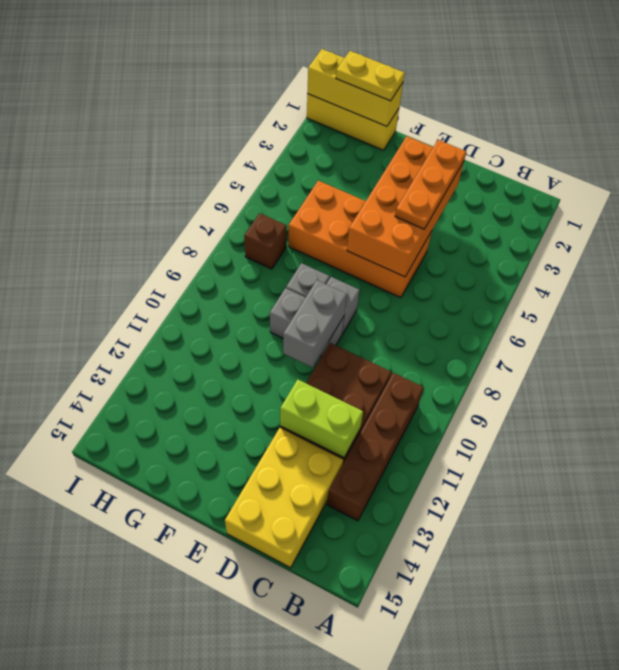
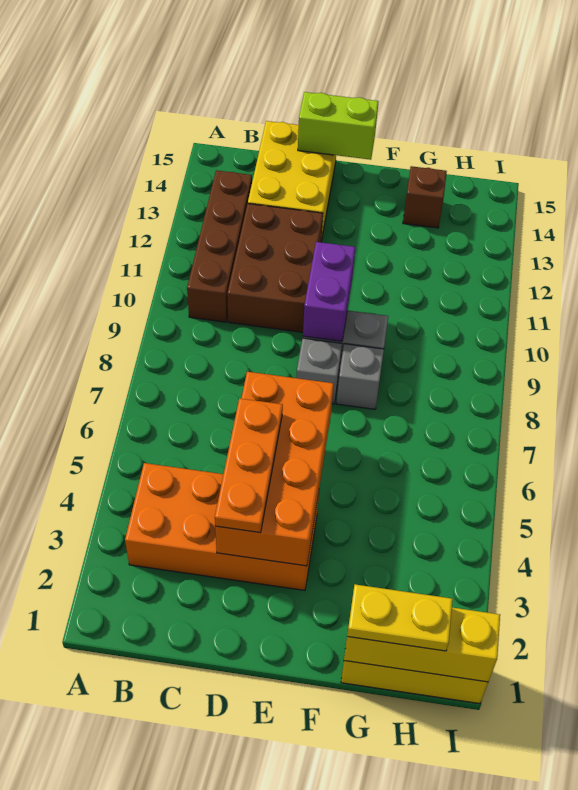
lime 1x2 brick [280,380,363,458] -> lime 1x2 brick moved to [298,92,379,160]
orange 2x4 brick [289,181,432,298] -> orange 2x4 brick moved to [125,463,319,590]
grey 1x2 brick [283,280,347,368] -> purple 1x2 brick [303,242,355,341]
brown 1x1 brick [244,213,287,269] -> brown 1x1 brick moved to [403,166,447,228]

